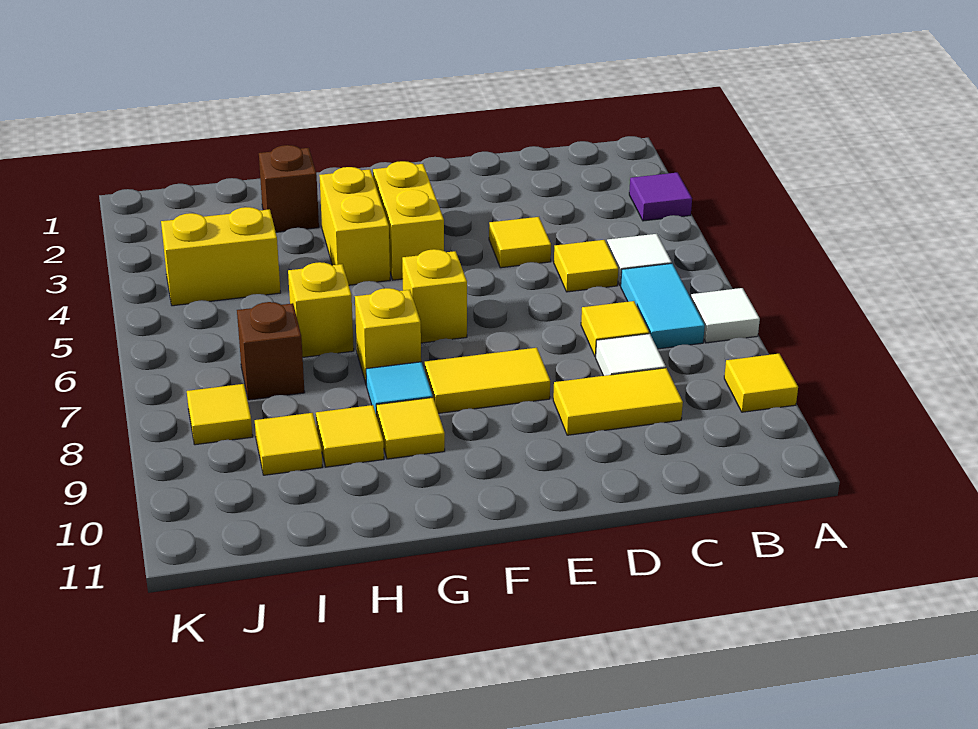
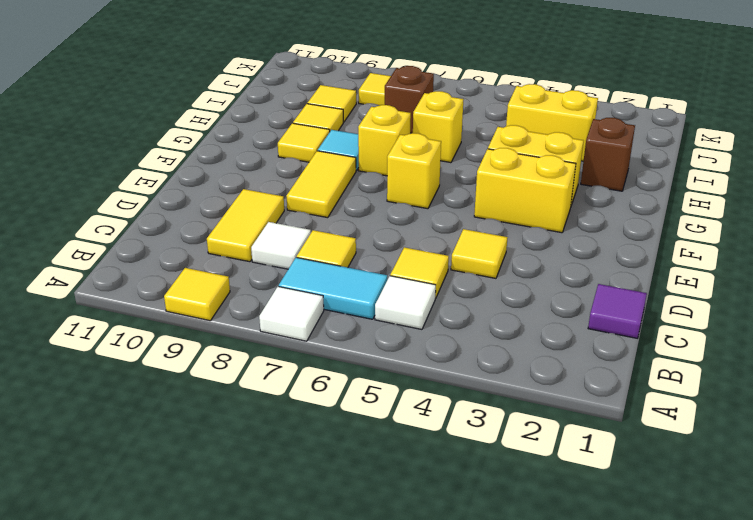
purple 1x1 tile [629,173,692,221] -> purple 1x1 tile moved to [588,284,647,338]
yellow 1x2 brick [161,207,281,306] -> yellow 1x2 brick turned to [506,84,598,161]

